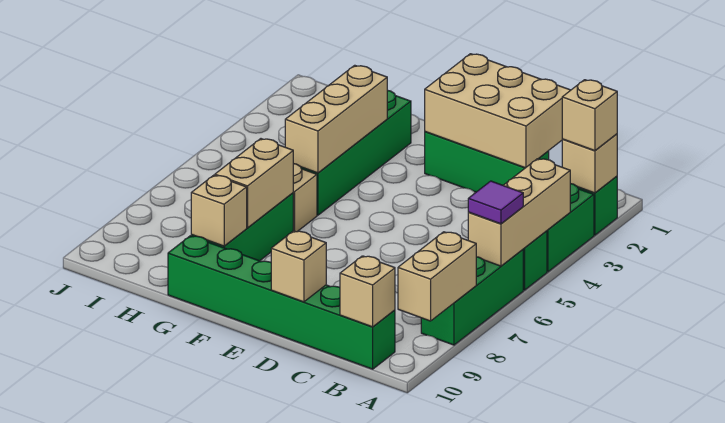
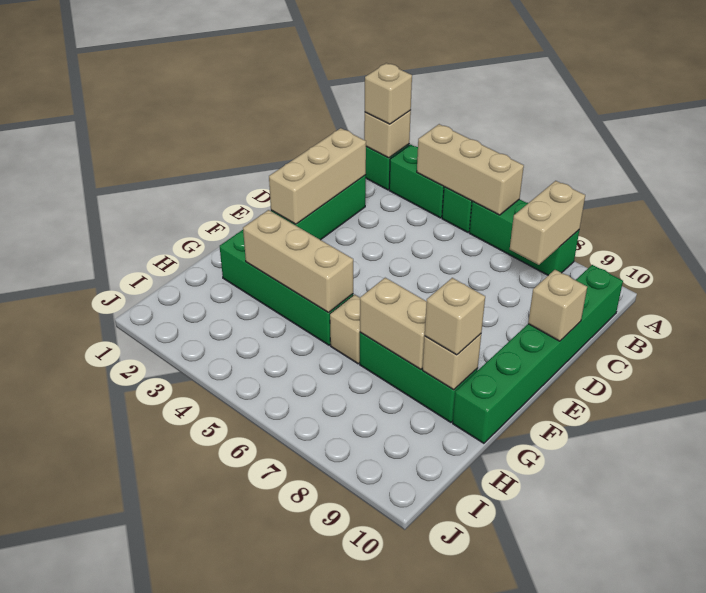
purple 1x1 tile [468,181,523,224] -> none
tan 1x2 brick [398,232,476,321] -> tan 1x2 brick turned to [510,181,585,265]
tan 1x1 brick [340,256,395,327] -> tan 1x1 brick moved to [425,278,485,355]
tan 2x3 brick [425,54,570,168] -> tan 1x3 brick [269,128,366,224]

